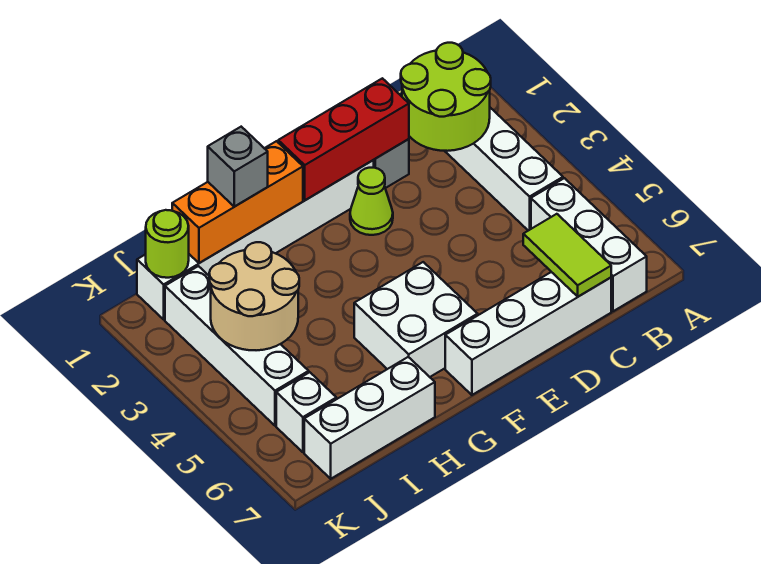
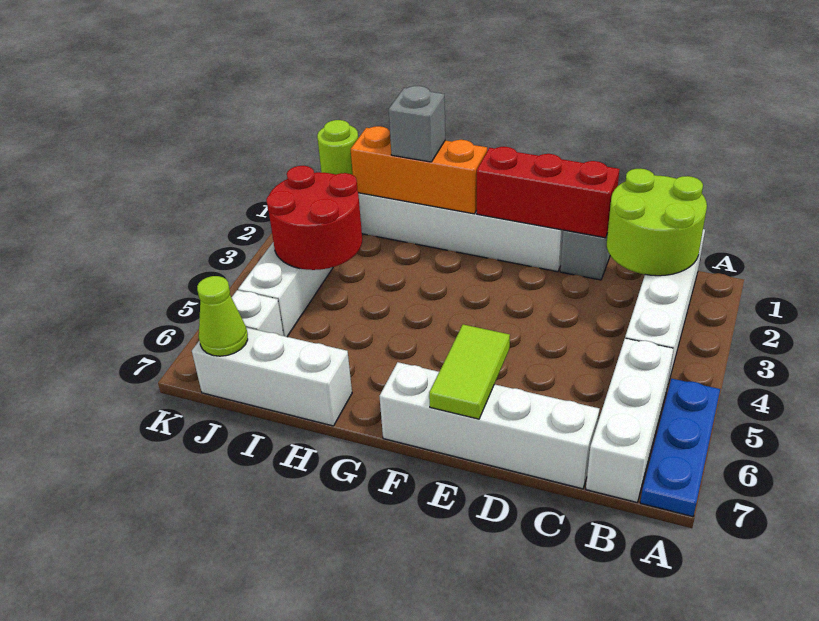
none -> blue 1x3 plate [640,379,720,517]
lime 1x2 tile [523,214,611,297] -> lime 1x2 tile moved to [429,324,510,419]
lime 1x1 cone [350,168,393,235] -> lime 1x1 cone moved to [197,276,248,356]
white 2x2 brick [354,262,478,377] -> none
tan 2x2 round brick [209,242,299,350] -> red 2x2 round brick [266,166,362,270]

